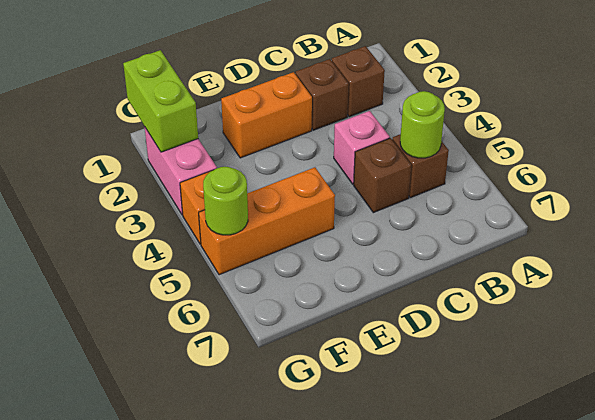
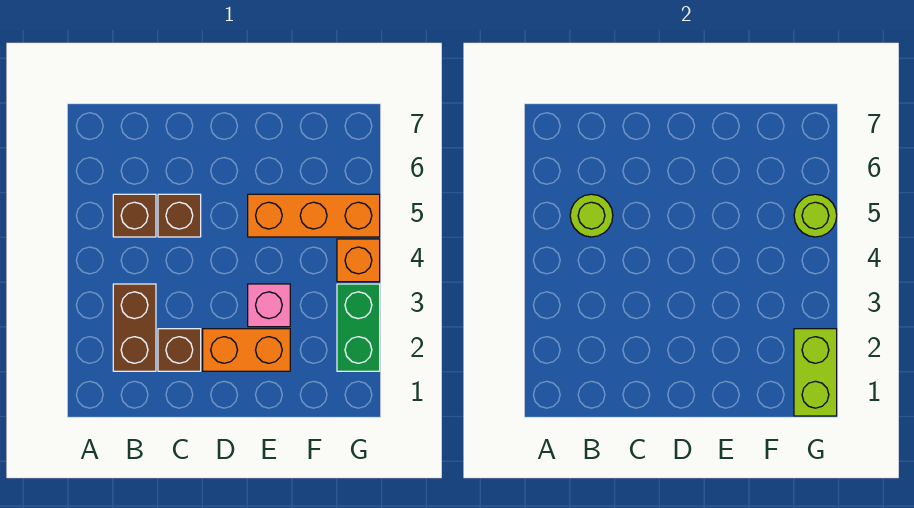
brown 1x1 brick [332,46,385,117] -> brown 1x2 brick [113,284,156,371]
pink 1x1 brick [334,111,390,184] -> pink 1x1 brick moved to [248,284,290,327]
pink 1x2 brick [145,128,217,215] -> green 1x2 brick [337,284,380,371]

